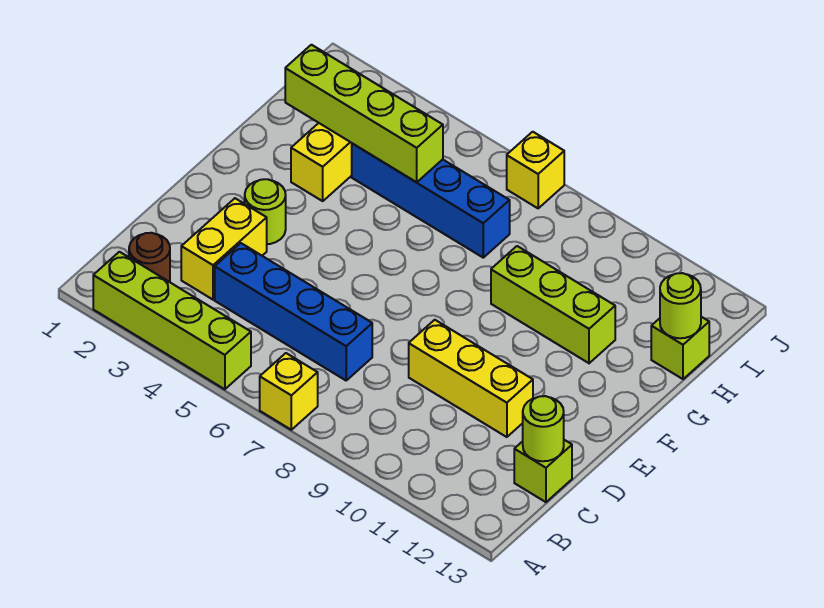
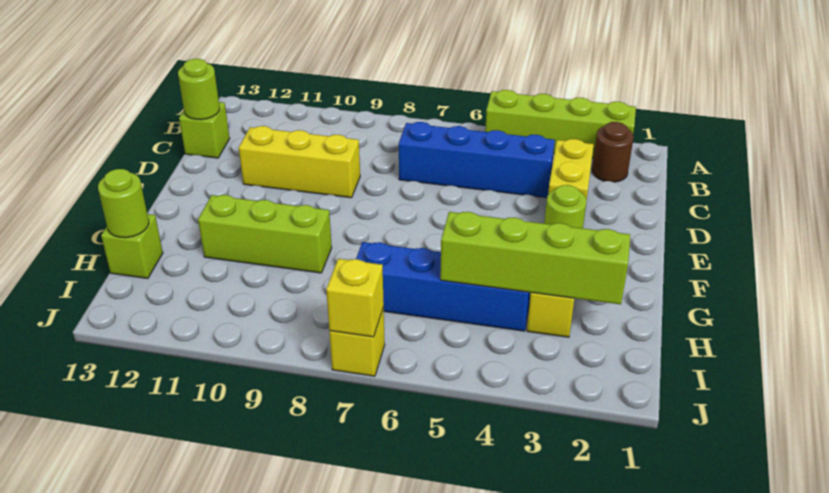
yellow 1x1 brick [260,353,318,430] -> yellow 1x1 brick moved to [326,259,384,337]

